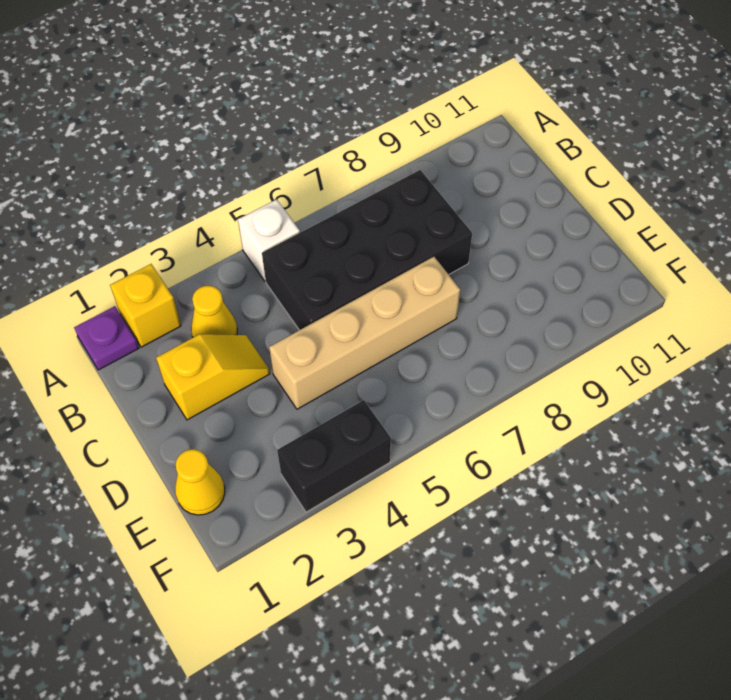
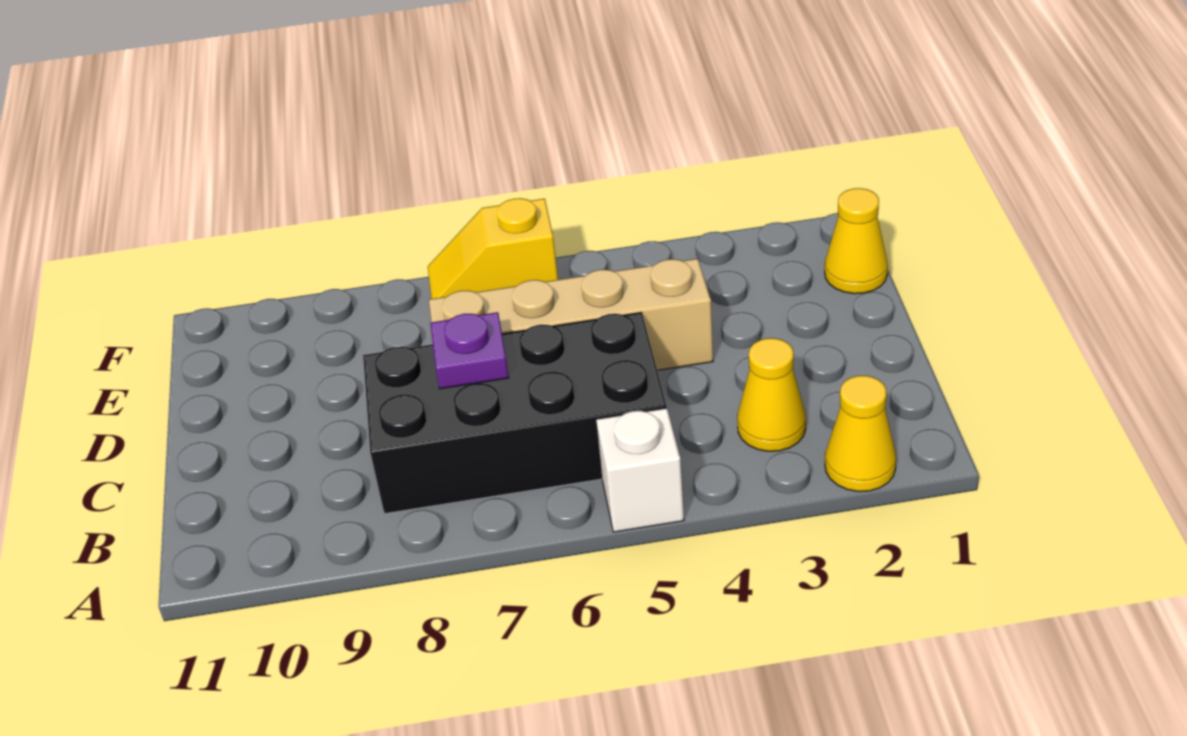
purple 1x1 plate [74,306,139,370] -> purple 1x1 plate moved to [430,312,509,389]
yellow 1x1 brick [110,264,181,347] -> yellow 1x1 cone [825,376,896,492]
yellow 1x2 slope [156,334,270,420] -> yellow 1x2 slope moved to [428,198,558,299]
black 1x2 brick [277,400,391,512] -> none

